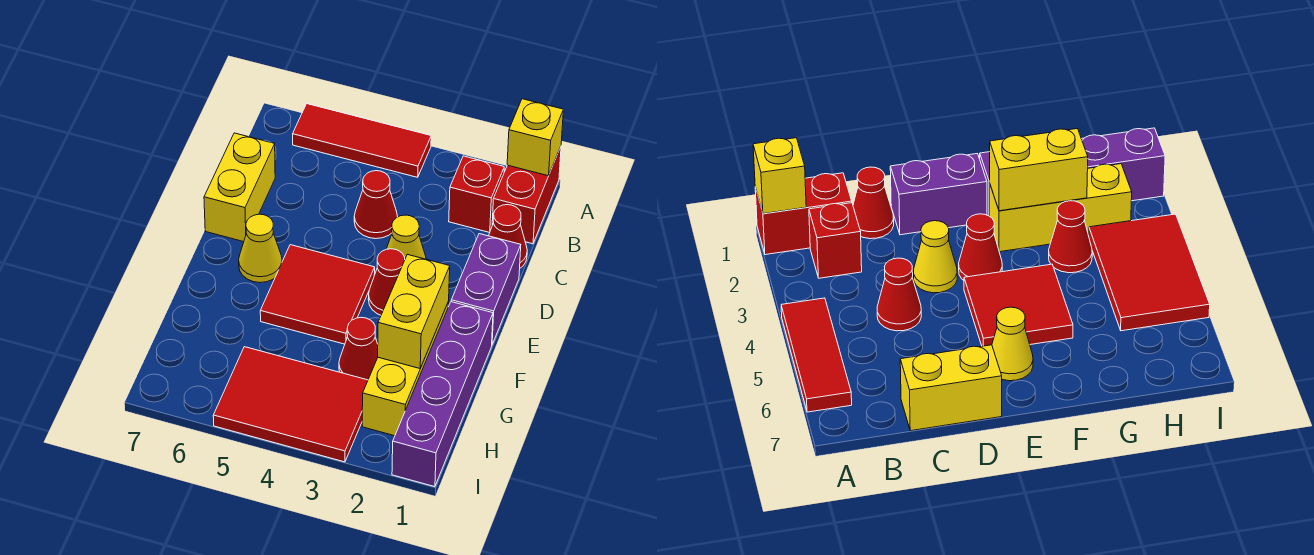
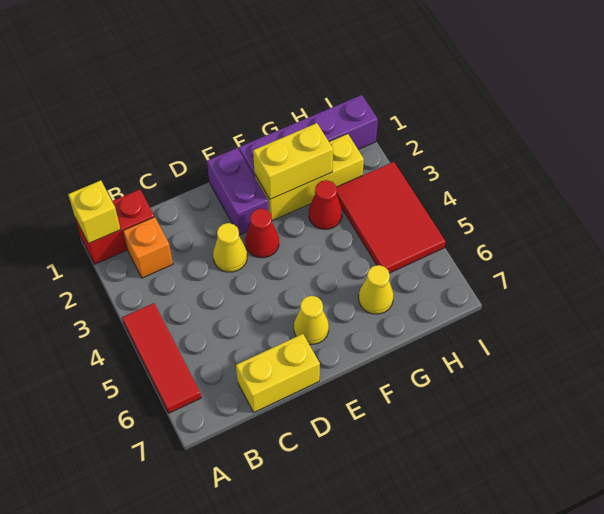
red 1x1 brick [449,156,504,233] -> orange 1x1 brick [123,217,173,278]
red 1x1 cone [489,205,527,268] -> none
red 1x1 cone [354,171,398,239] -> none
purple 1x2 brick [451,234,521,344] -> purple 1x2 brick turned to [207,148,269,235]
red 2x2 tile [260,245,375,344] -> none
none -> yellow 1x1 cone [359,265,393,314]

